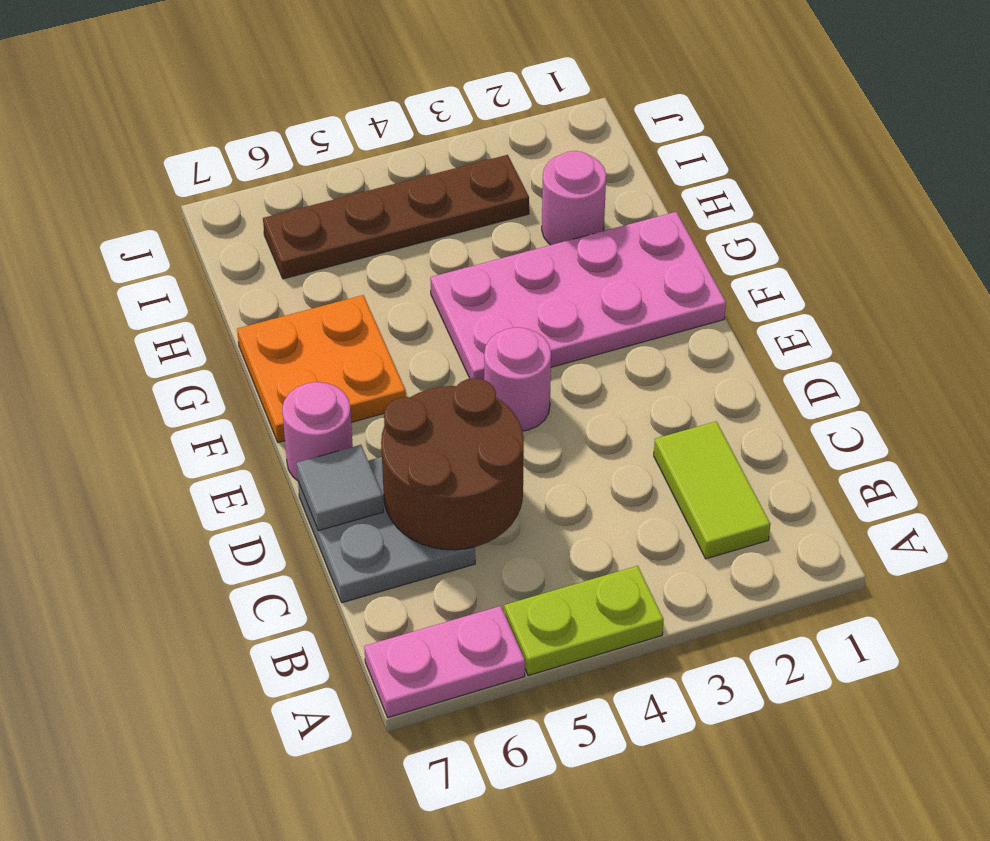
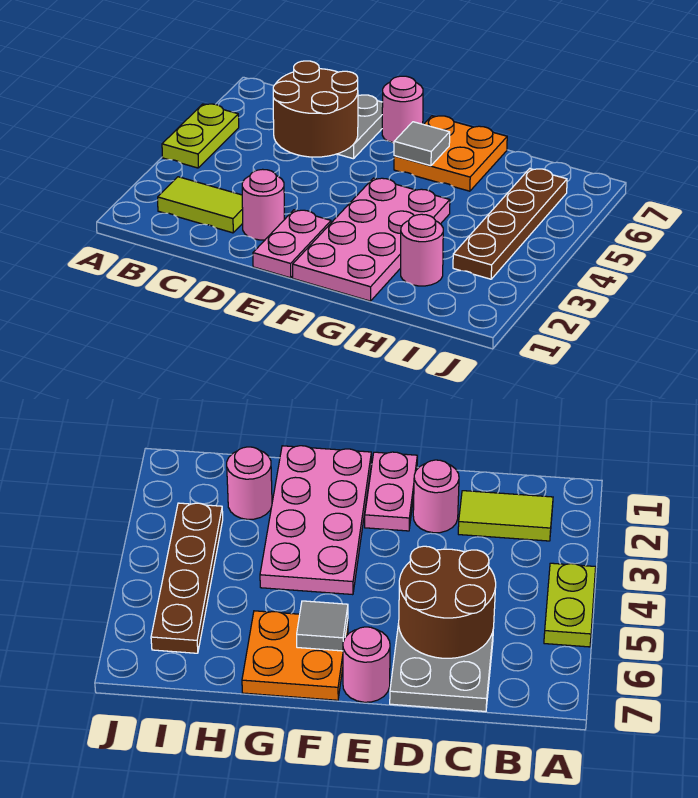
pink 1x2 plate [364,606,525,718] -> pink 1x2 plate moved to [253,210,331,278]
grey 1x1 tile [296,445,383,531] -> grey 1x1 tile moved to [394,122,450,166]
pink 1x1 round brick [484,327,551,431] -> pink 1x1 round brick moved to [242,169,284,240]

